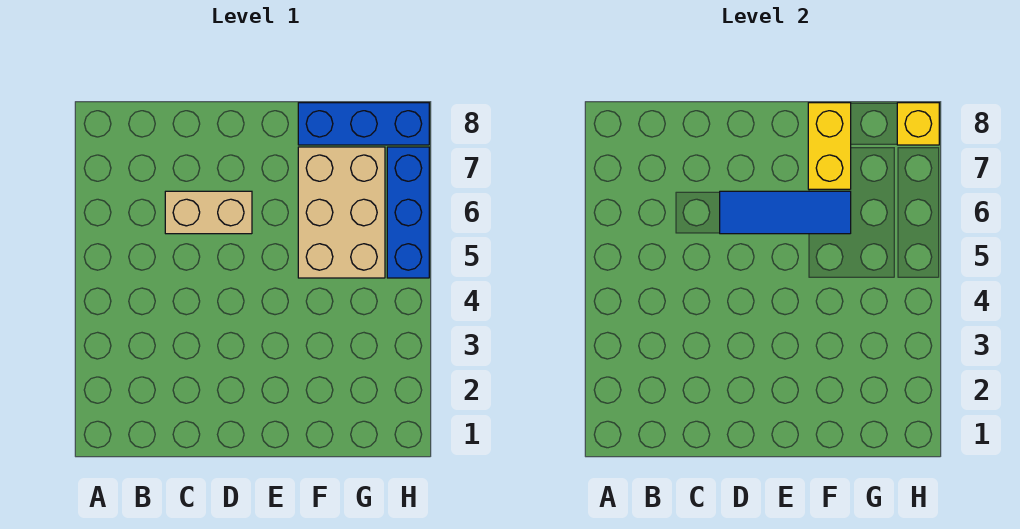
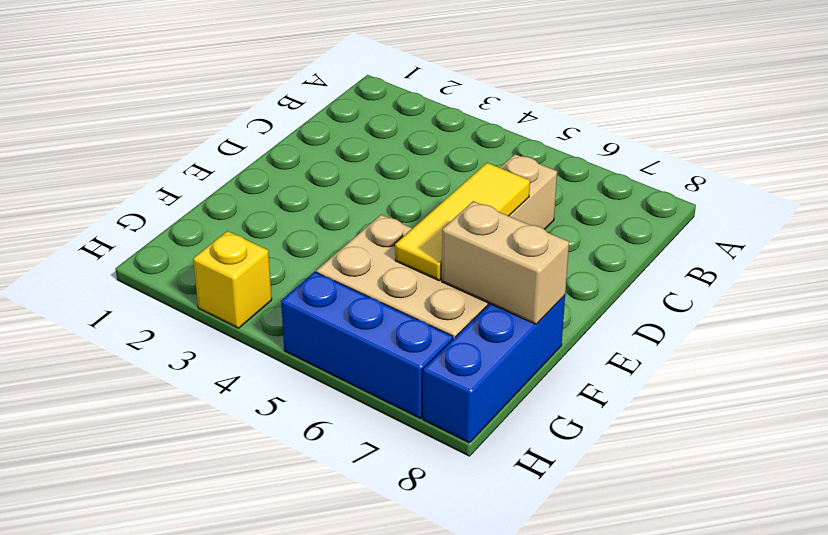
blue 1x3 tile [720,191,851,234] -> yellow 1x3 tile [395,163,530,280]
yellow 1x2 brick [808,103,851,189] -> tan 1x2 brick [442,201,569,324]
yellow 1x1 brick [897,103,939,145] -> yellow 1x1 brick moved to [193,231,272,328]

